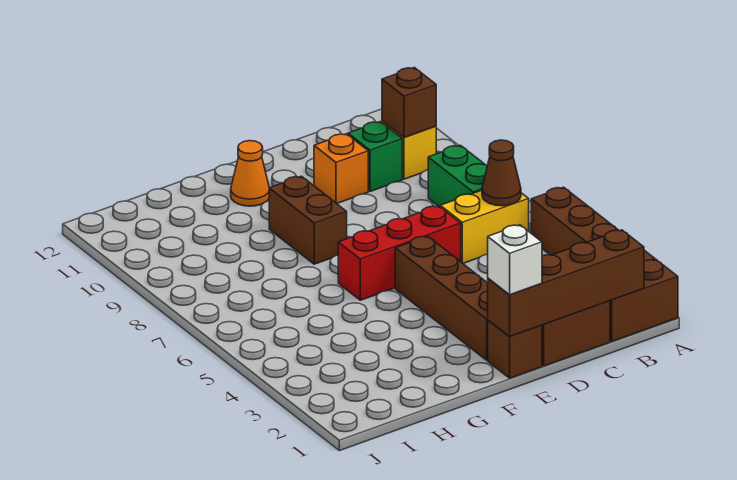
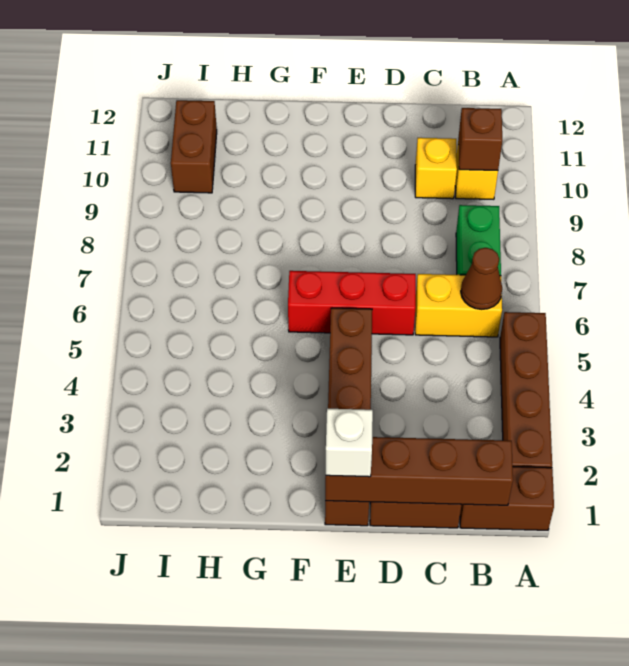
green 1x1 brick [348,122,402,191] -> yellow 1x1 brick [415,138,457,199]
orange 1x1 brick [314,134,368,204] -> none
brown 1x2 brick [269,176,347,264] -> brown 1x2 brick moved to [171,100,217,193]
orange 1x1 cone [231,141,269,206] -> none

